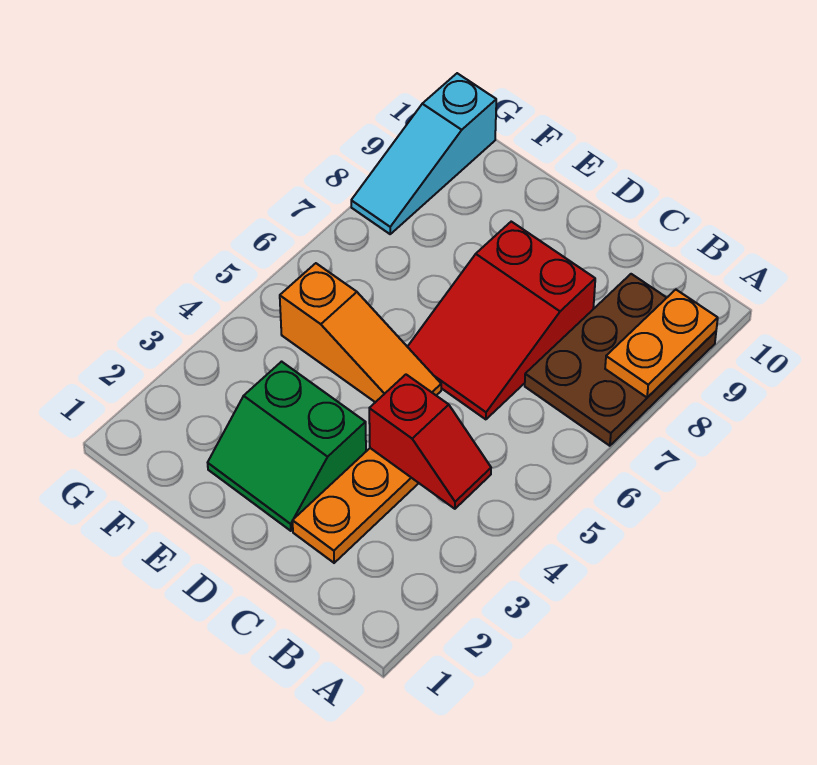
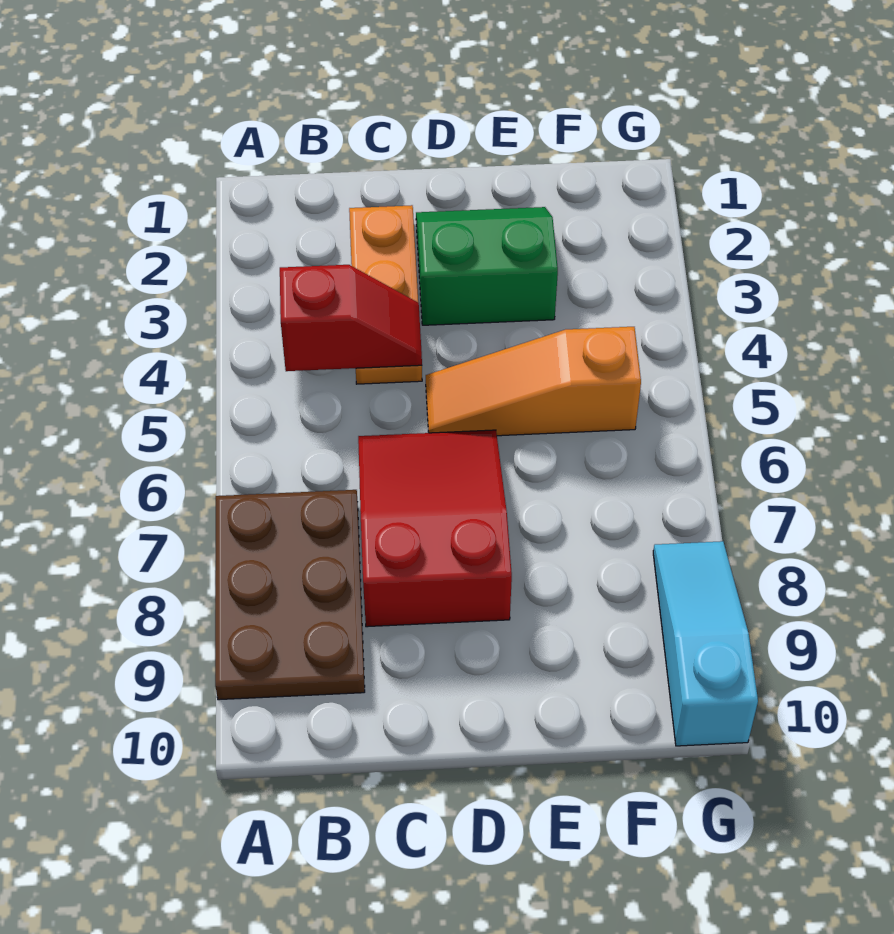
orange 1x2 plate [605,290,718,397] -> none
red 1x2 slope [369,375,491,509] -> red 1x2 slope turned to [280,265,422,371]

